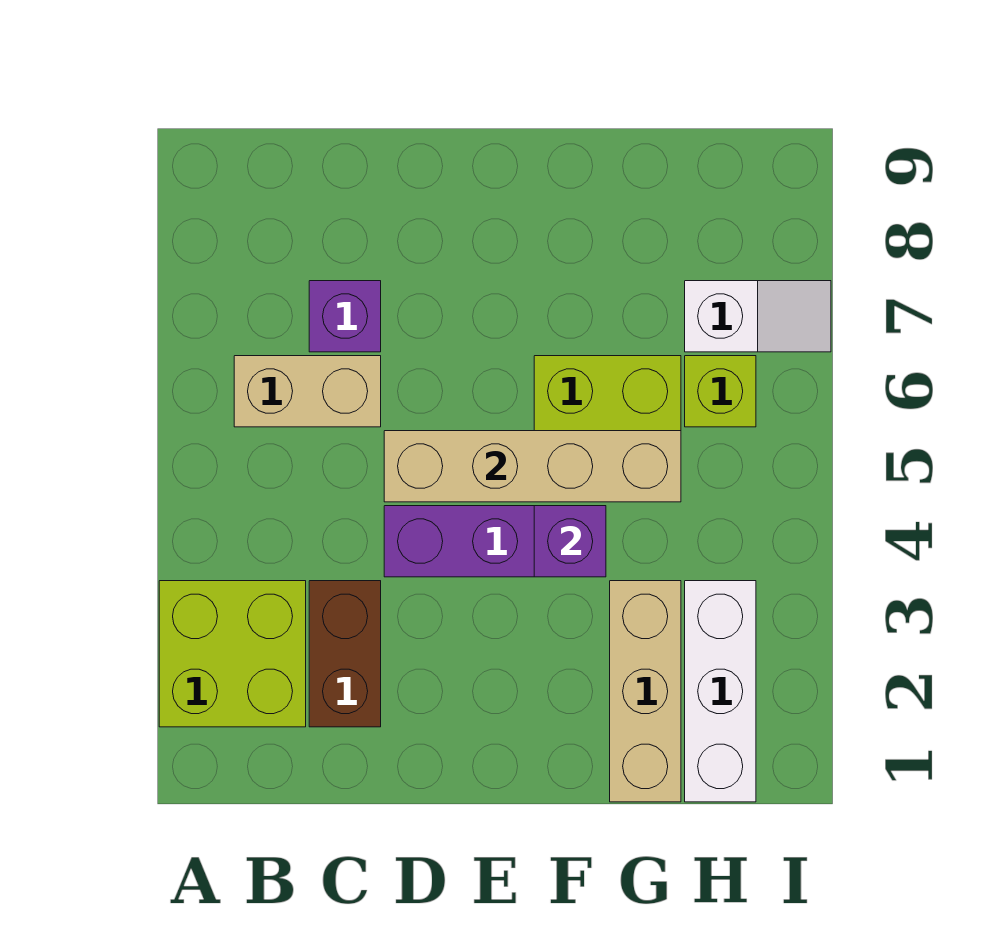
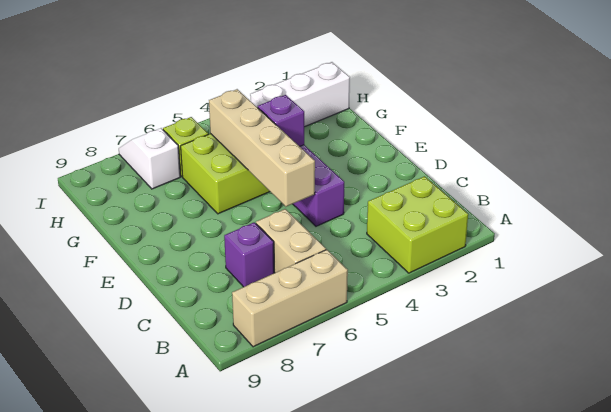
brown 1x2 brick [309,581,381,727] -> none
tan 1x3 brick [610,581,681,802] -> tan 1x3 brick moved to [232,250,348,347]

